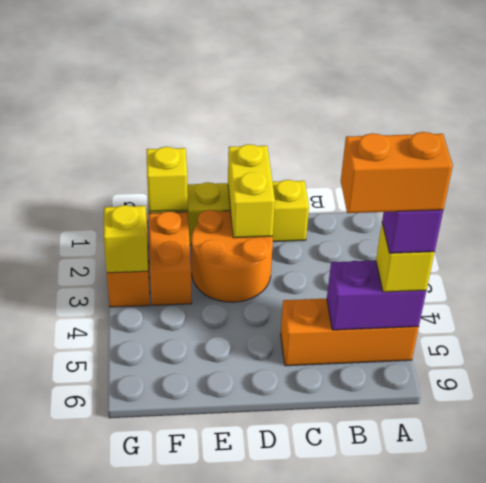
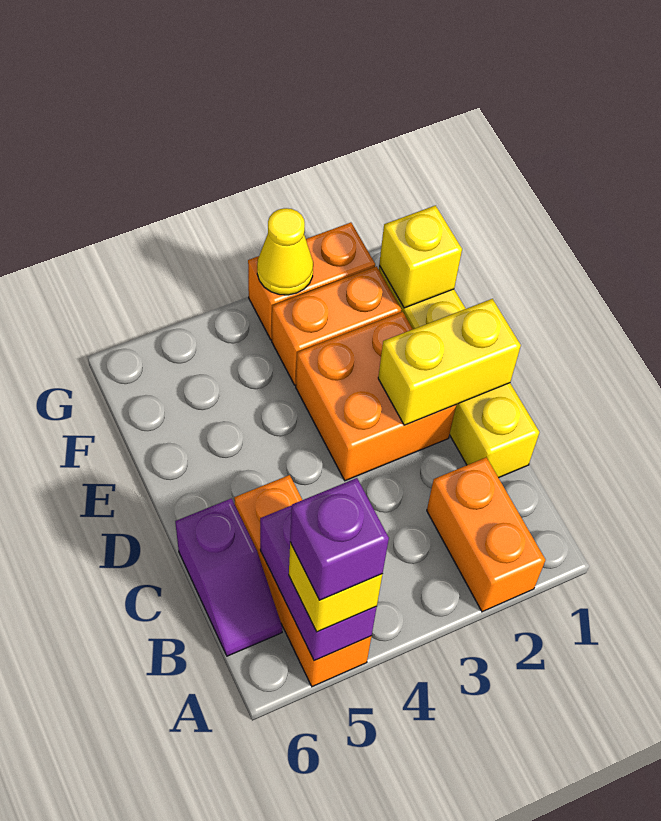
orange 1x2 brick [341,132,453,213] -> orange 1x2 brick moved to [427,457,545,612]
none -> purple 1x2 slope [175,498,282,656]
orange 2x2 round brick [191,210,273,302] -> orange 2x2 brick [296,312,456,481]
yellow 1x1 brick [104,205,148,273] -> yellow 1x1 cone [257,208,313,295]

